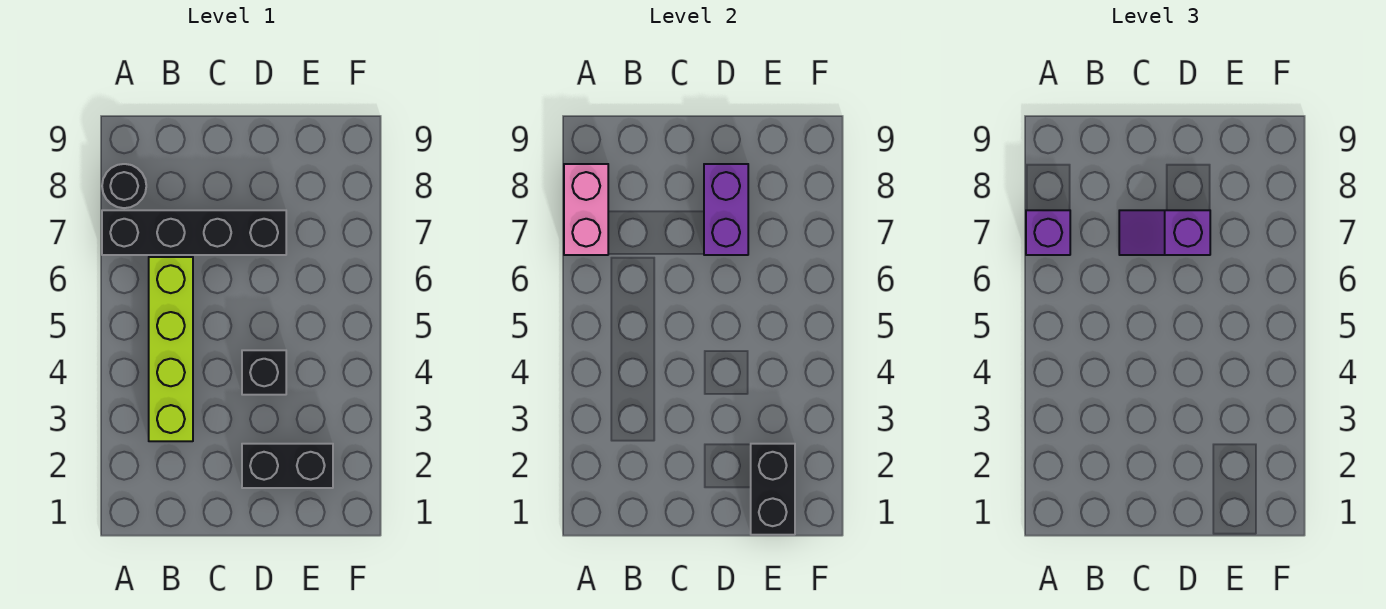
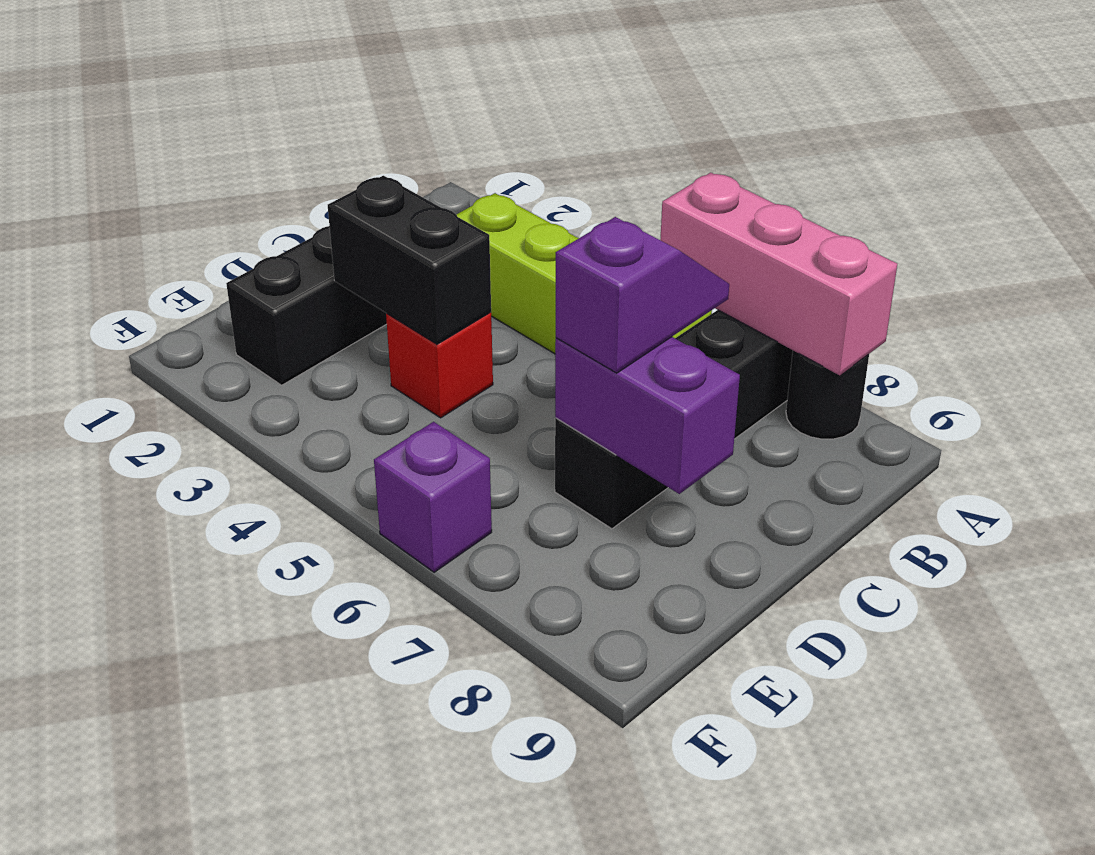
pink 1x2 brick [564,164,608,255] -> pink 1x3 brick [660,173,897,375]
purple 1x1 brick [1026,210,1070,255] -> purple 1x1 brick moved to [374,422,492,572]
black 1x1 brick [242,350,286,395] -> red 1x1 brick [386,312,493,418]
black 1x2 brick [751,444,795,535] -> black 1x2 brick moved to [328,176,491,344]

